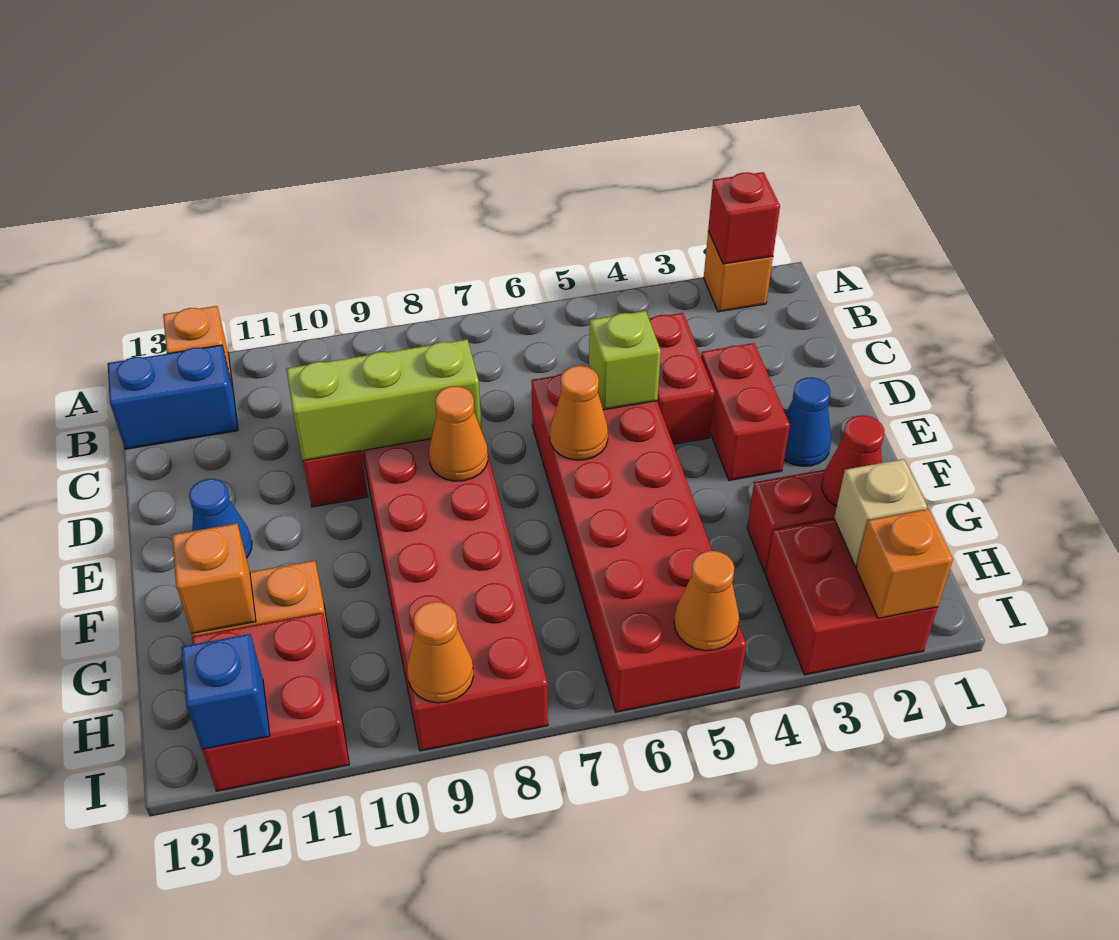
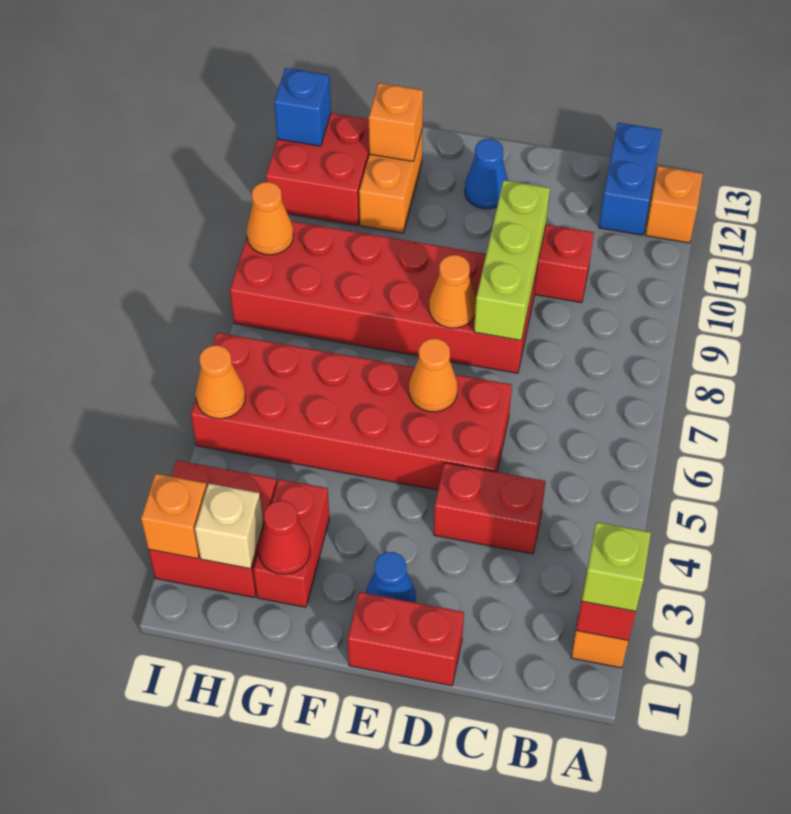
red 1x2 brick [701,343,790,480] -> red 1x2 brick moved to [348,592,464,686]
lime 1x1 brick [589,311,661,410] -> lime 1x1 brick moved to [582,522,651,612]

